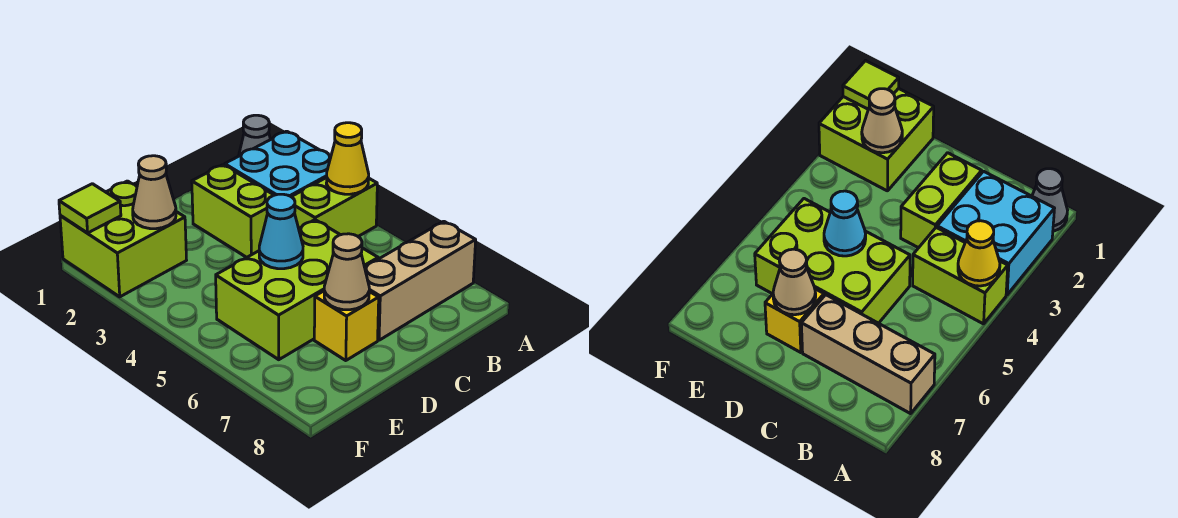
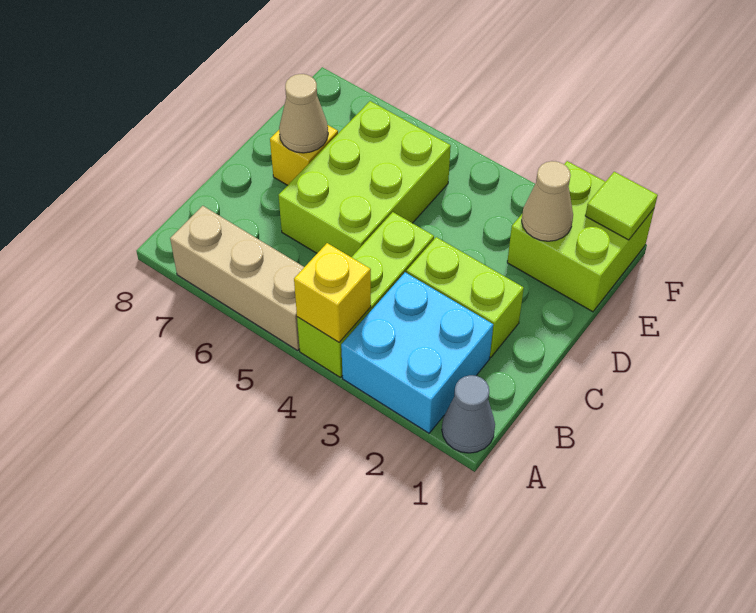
lime 1x2 brick [292,177,377,236] -> lime 1x3 brick [297,212,434,378]
yellow 1x1 cone [326,123,369,194] -> yellow 1x1 brick [294,243,371,342]
tan 1x3 brick [365,221,476,340] -> tan 1x3 brick turned to [170,206,304,350]
cyan 1x1 cone [259,194,303,269] -> none

